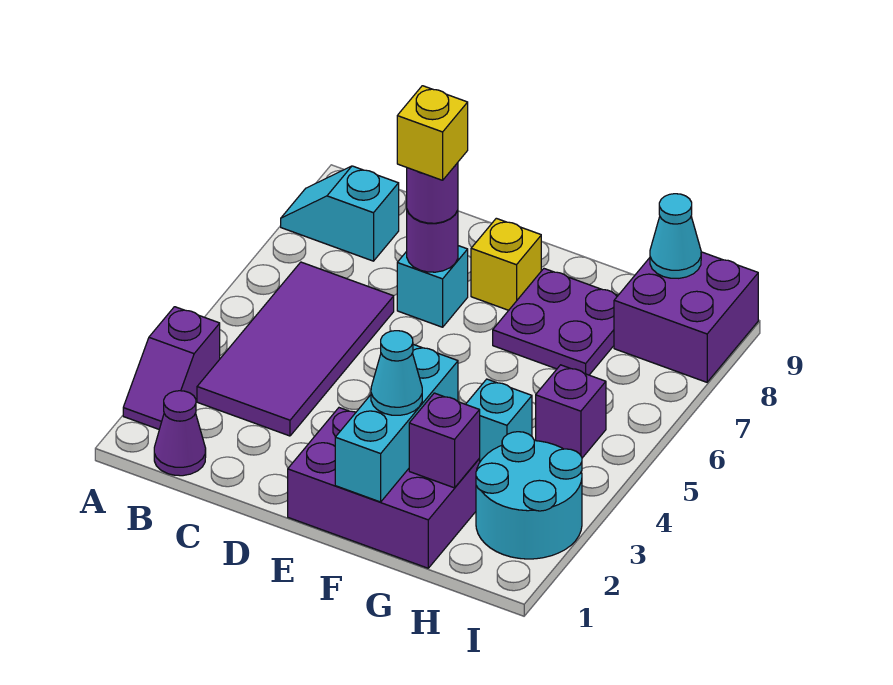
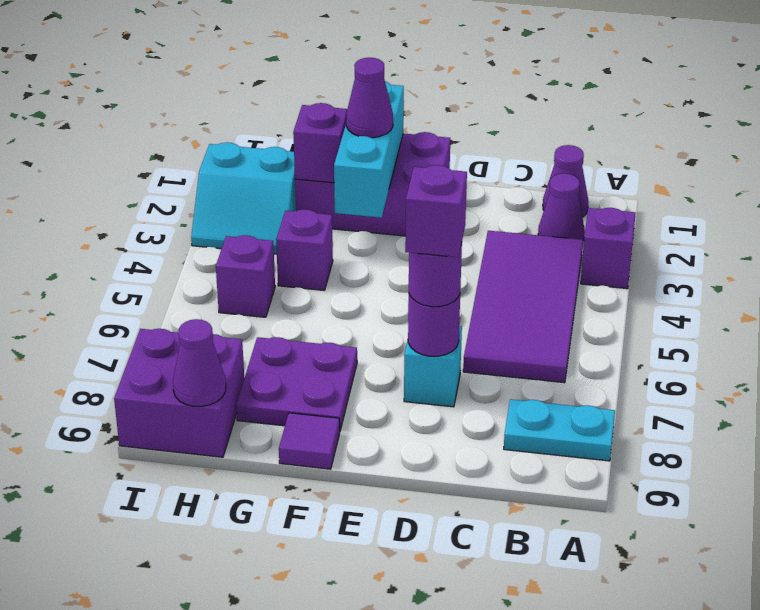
cyan 1x2 slope [281,166,399,261] -> cyan 1x2 plate [504,399,615,461]
none -> purple 1x1 cone [538,174,585,240]
yellow 1x1 brick [397,86,468,180] -> purple 1x1 brick [405,165,467,257]
yellow 1x1 brick [471,218,541,310] -> none
cyan 1x1 cone [371,331,422,415] -> purple 1x1 cone [346,57,393,138]
none -> purple 1x1 tile [279,413,340,469]
cyan 1x1 brick [466,379,532,461] -> purple 1x1 brick [276,209,333,290]
cyan 2x2 round brick [476,432,582,559] -> cyan 2x2 slope [191,142,296,254]
cyan 1x1 cone [650,194,701,278] -> purple 1x1 cone [173,319,226,406]

